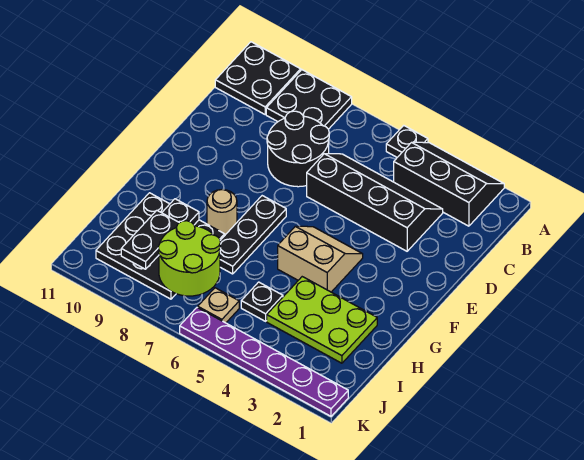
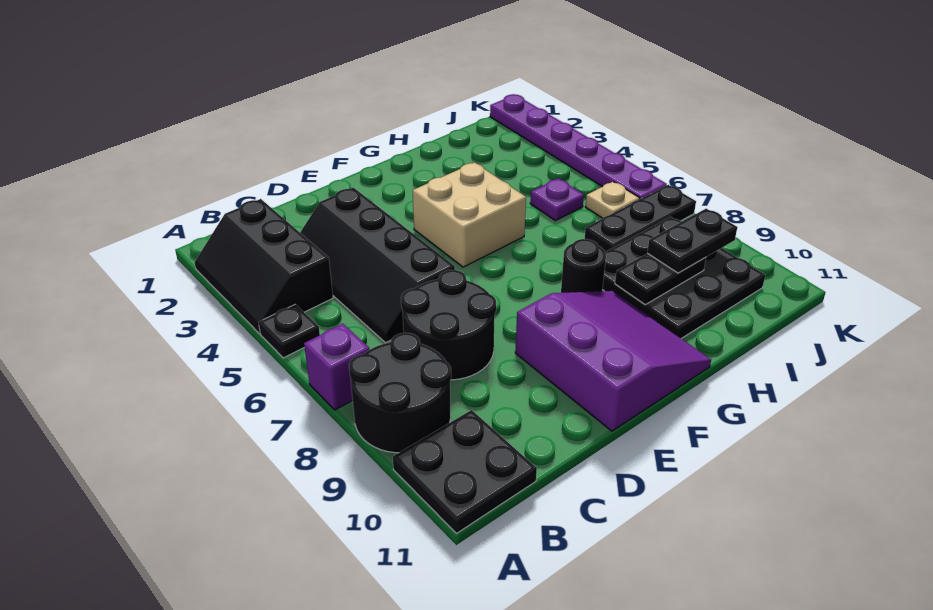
none -> purple 1x1 brick [304,324,369,410]
black 2x2 plate [266,70,352,129] -> black 2x2 round brick [349,333,451,453]
none -> purple 3x3 slope [515,291,711,431]
tan 2x2 slope [278,226,363,292] -> tan 2x2 brick [413,162,526,267]
black 1x3 plate [220,196,286,274] -> black 1x3 plate moved to [585,185,696,252]
tan 1x1 round brick [207,190,237,235] -> black 1x1 round brick [561,239,606,293]
lime 2x3 plate [267,277,377,363] -> none
black 1x1 plate [241,282,283,321] -> purple 1x1 plate [530,178,584,221]
lime 2x2 round brick [158,221,220,296] -> none

